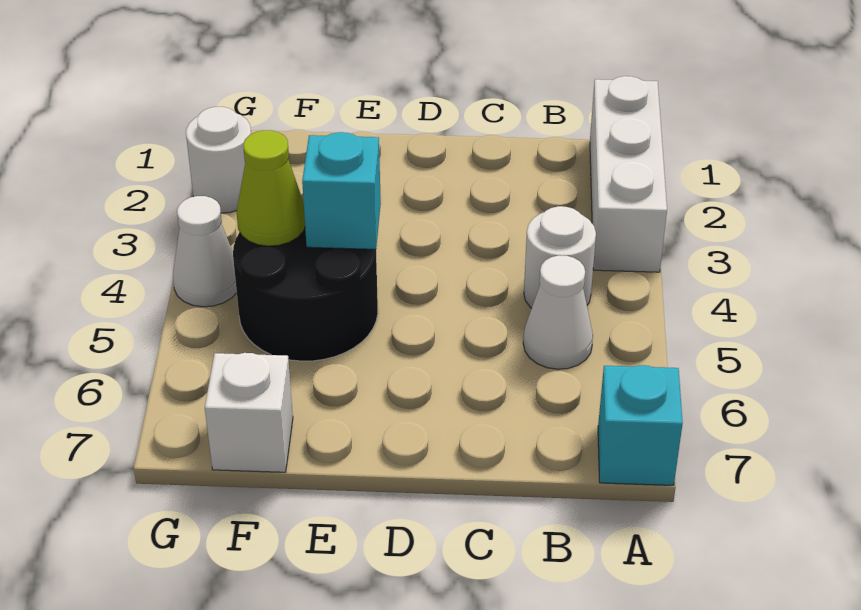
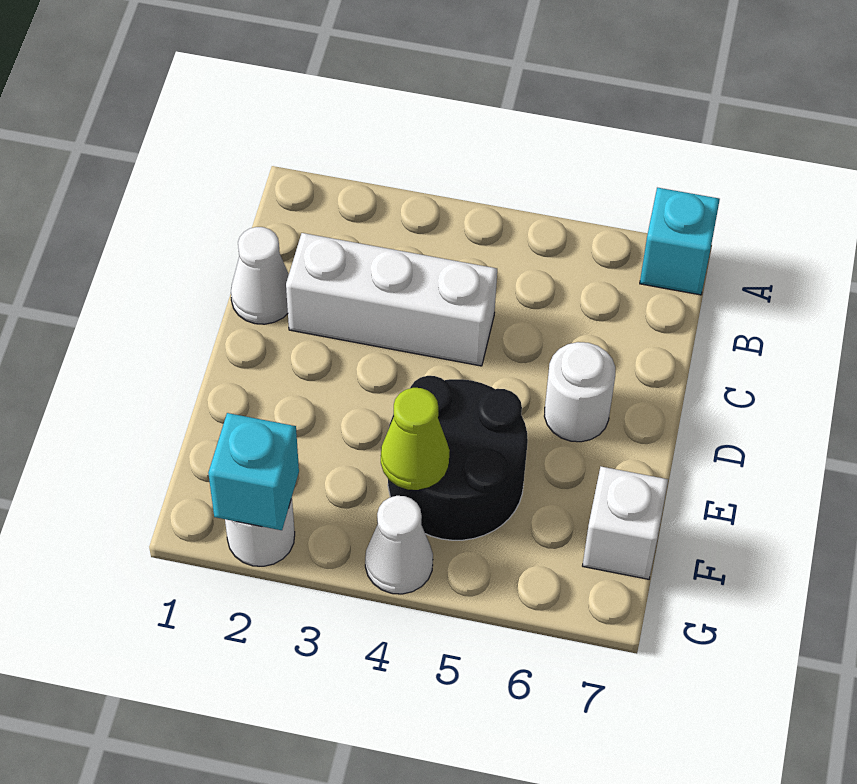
white 1x3 brick [590,76,667,272] -> white 1x3 brick moved to [286,233,497,366]
white 1x1 round brick [524,206,596,308] -> white 1x1 round brick moved to [544,342,615,442]
white 1x1 cone [523,255,593,369] -> white 1x1 cone moved to [231,227,289,324]
cyan 1x1 brick [302,132,381,249] -> cyan 1x1 brick moved to [208,413,299,530]

